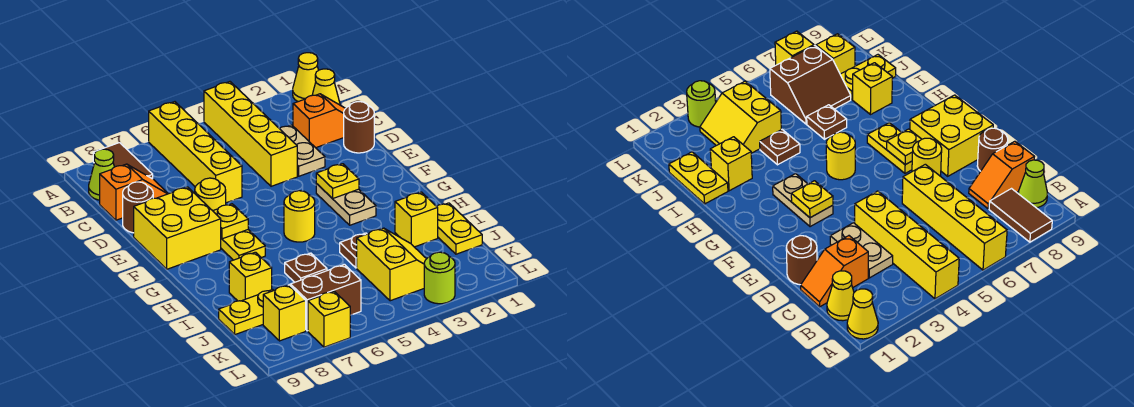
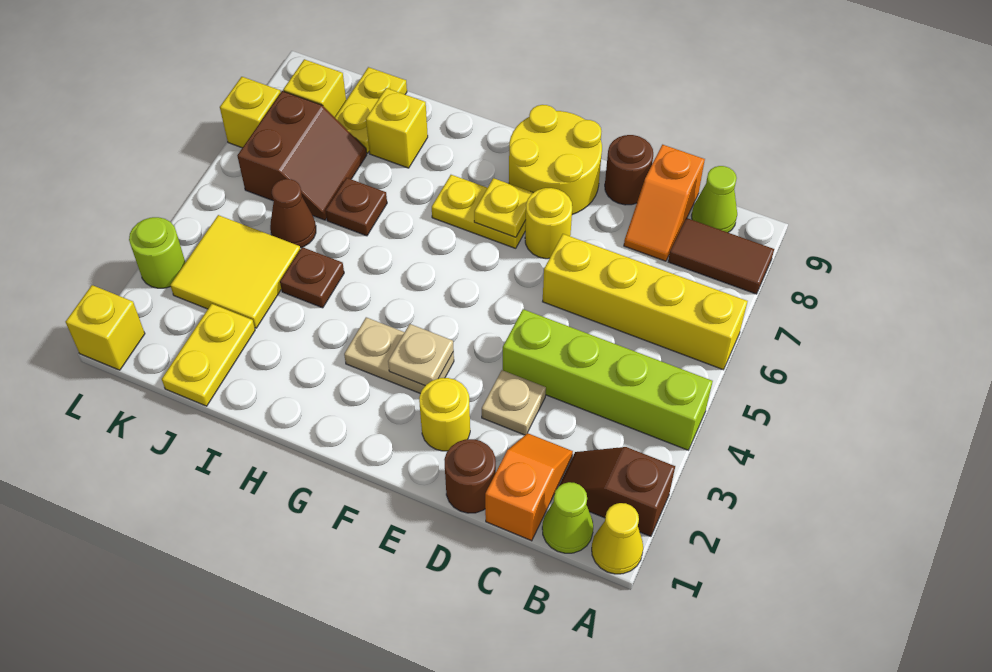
none -> brown 1x2 slope [559,447,675,536]
yellow 1x4 brick [204,82,297,186] -> lime 1x4 brick [503,309,713,450]
yellow 1x1 cone [312,69,340,105] -> lime 1x1 cone [542,482,593,553]
orange 1x2 slope [293,94,346,148] -> orange 1x2 slope turned to [485,433,573,541]
tan 1x2 plate [279,125,325,176] -> tan 1x1 plate [482,370,546,435]
yellow 2x2 brick [134,187,221,269] -> yellow 2x2 round brick [509,105,602,215]
yellow 1x1 plate [316,164,359,199] -> tan 1x1 plate [388,324,454,386]
yellow 1x1 round brick [284,191,315,242] -> yellow 1x1 round brick moved to [419,378,470,451]
yellow 1x2 plate [437,203,482,254] -> yellow 1x2 plate turned to [162,304,255,406]
yellow 1x1 brick [395,192,438,247] -> yellow 1x1 brick moved to [66,285,145,370]
yellow 2x2 slope [357,228,426,301] -> yellow 2x2 tile [170,215,300,328]
none -> brown 1x1 cone [270,179,316,248]

